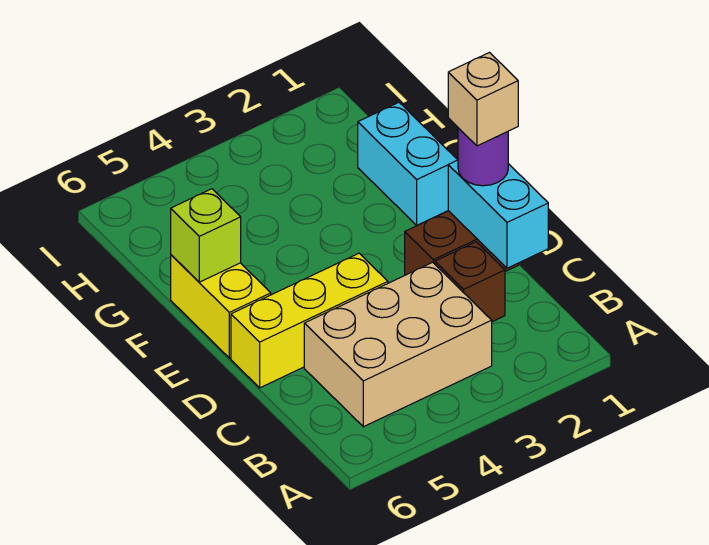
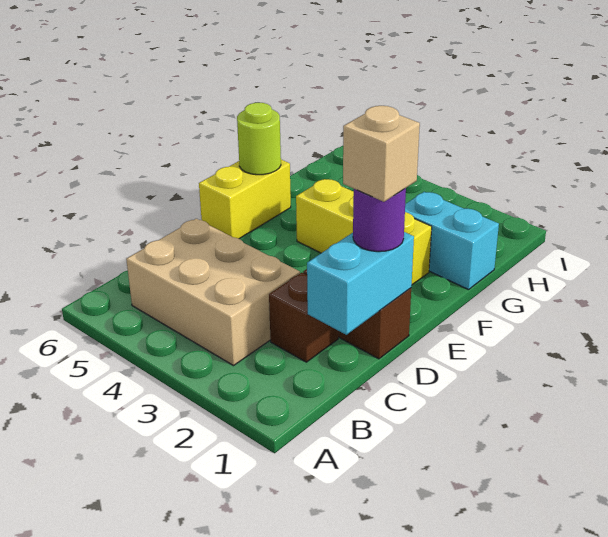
yellow 1x3 brick [231,253,388,388] -> yellow 1x3 brick moved to [296,179,432,285]
cyan 1x2 brick [358,102,457,226] -> cyan 1x2 brick turned to [405,192,499,290]
lime 1x1 brick [171,189,241,282] -> lime 1x1 round brick [237,103,281,175]

